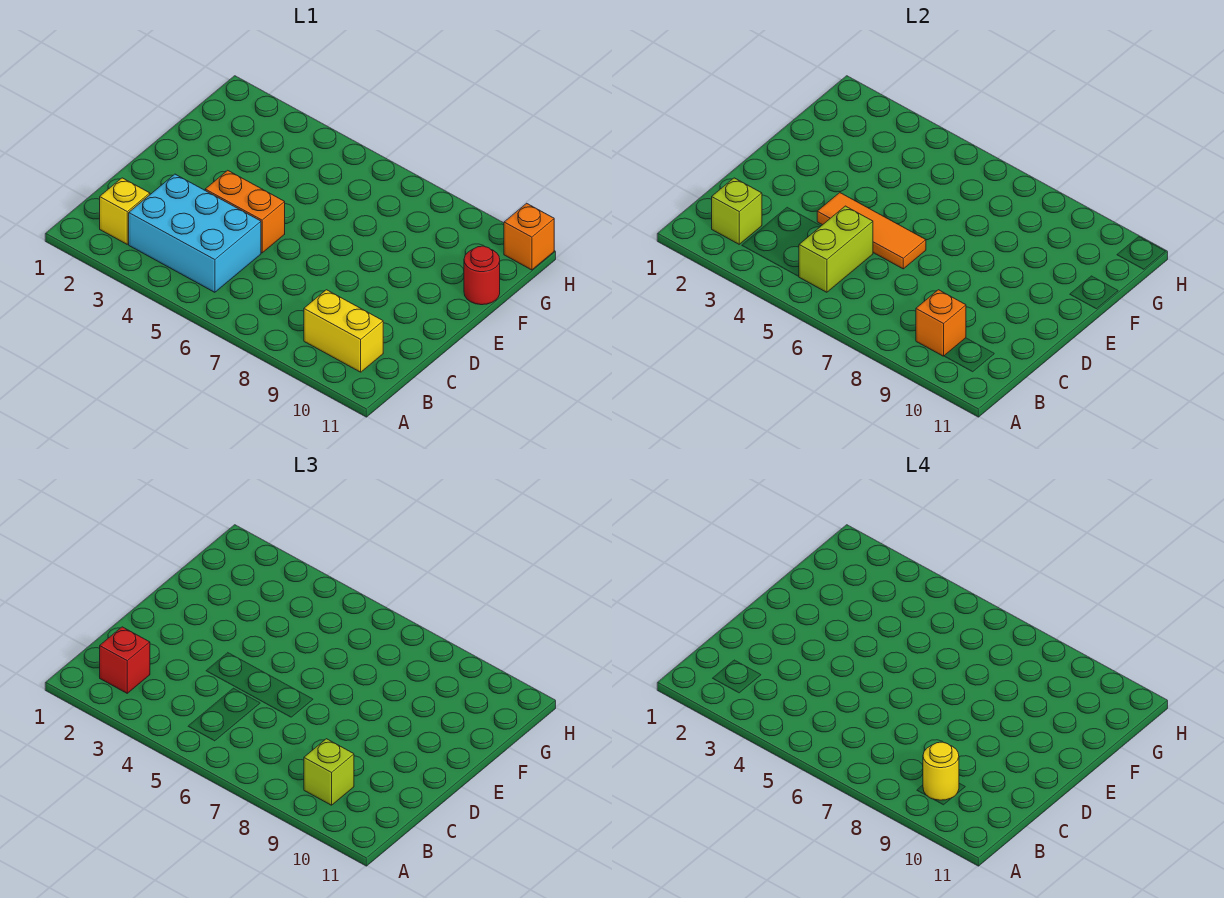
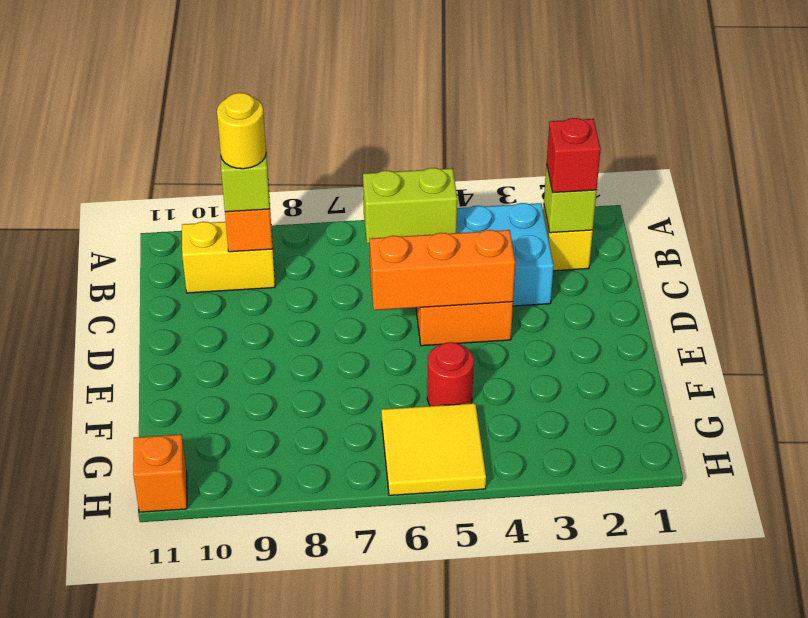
lime 1x2 brick [799,206,873,292] -> lime 1x2 brick turned to [363,168,457,243]
orange 1x3 tile [817,193,926,269] -> orange 1x3 brick [370,230,515,310]
red 1x1 round brick [464,246,500,305] -> red 1x1 round brick moved to [427,342,474,406]
none -> yellow 2x2 tile [381,403,486,495]

